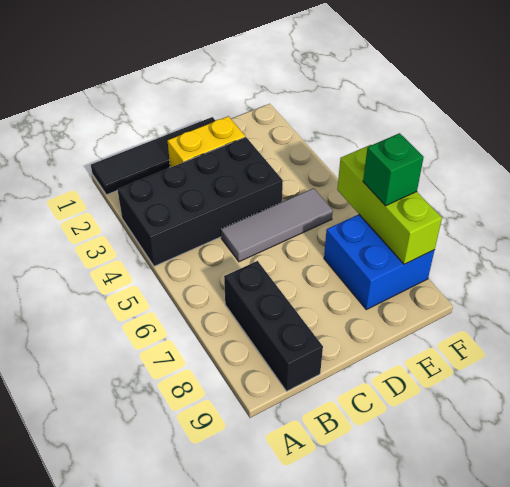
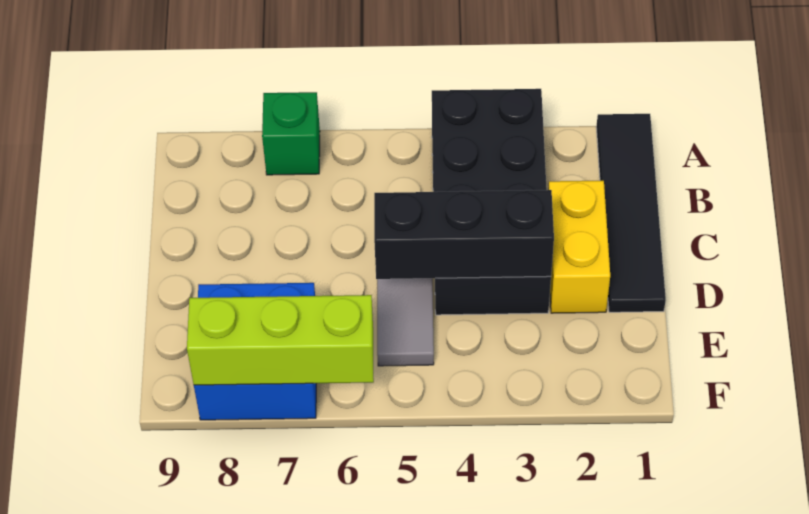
black 1x3 brick [224,261,323,391] -> black 1x3 brick moved to [374,190,554,279]
green 1x1 brick [363,133,424,206] -> green 1x1 brick moved to [262,92,320,175]

